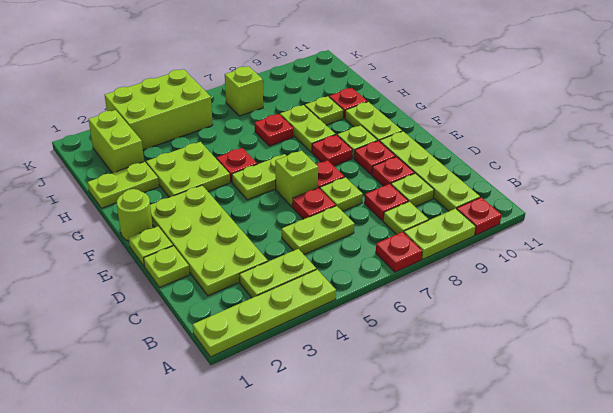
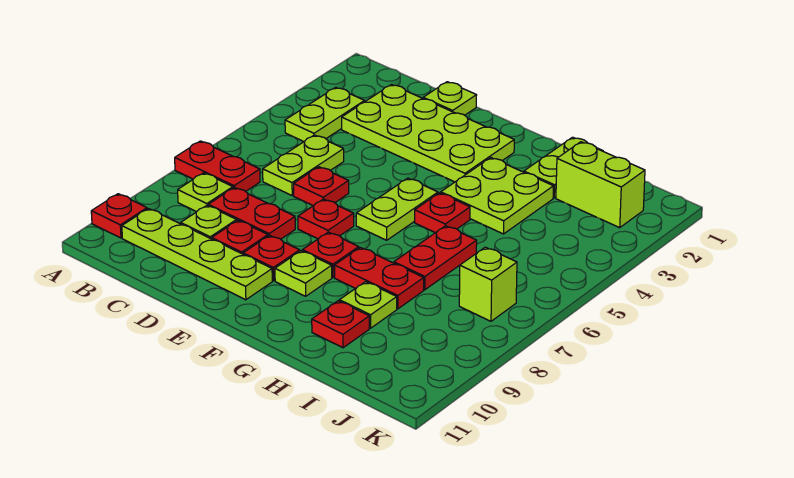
lime 1x4 plate [193,270,336,357] -> none
red 1x1 plate [376,232,422,272] -> red 1x2 plate [175,141,260,191]
lime 1x2 plate [404,208,476,259] -> none
red 1x1 plate [364,184,408,221] -> red 1x2 plate [208,187,295,239]
lime 1x1 plate [320,177,363,211] -> none
lime 1x1 plate [129,226,173,266] -> none
lime 1x1 brick [275,151,318,207] -> none
lime 1x1 round brick [117,189,153,241] -> none
lime 1x2 plate [345,102,402,141] -> none
lime 1x2 plate [280,105,335,152] -> red 1x2 plate [334,247,424,309]
red 1x1 plate [255,114,294,146] -> red 1x2 plate [394,226,477,290]
lime 2x3 brick [105,69,213,150] -> none

